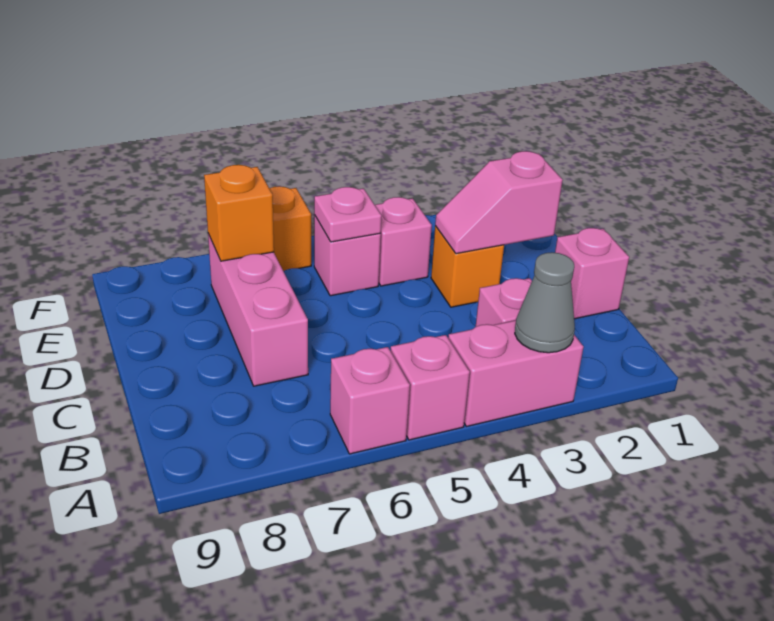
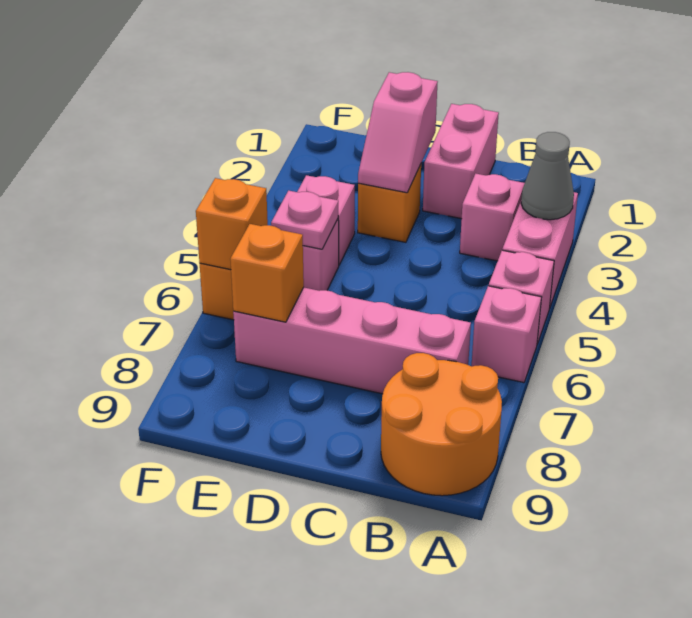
none -> orange 2x2 round brick [381,353,502,496]
pink 1x1 brick [555,228,629,319] -> pink 1x2 brick [423,104,499,219]
pink 1x3 brick [208,234,308,386] -> pink 1x4 brick [233,287,471,394]
none -> orange 1x1 brick [196,178,268,270]

